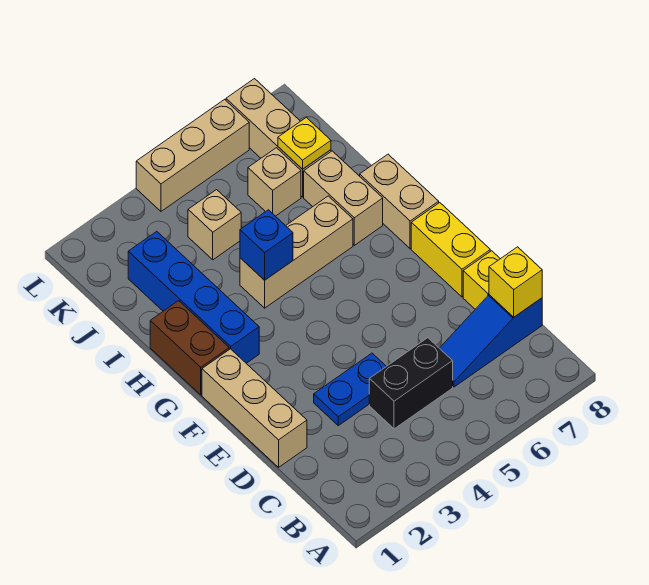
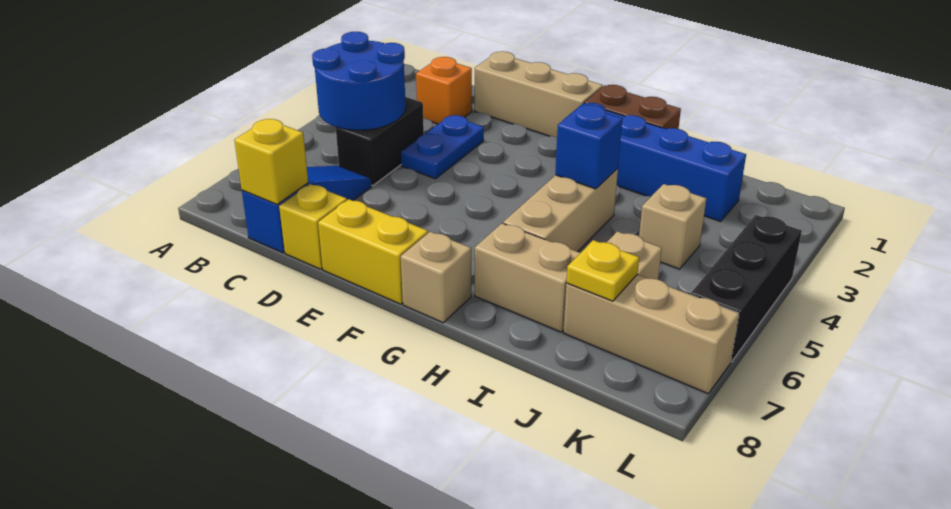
none -> blue 2x2 round brick [312,32,406,130]
none -> orange 1x1 brick [416,57,472,124]
tan 1x2 brick [360,154,439,249] -> tan 1x1 brick [401,232,471,323]
tan 1x3 brick [136,99,249,211] -> black 1x3 brick [691,215,802,362]

